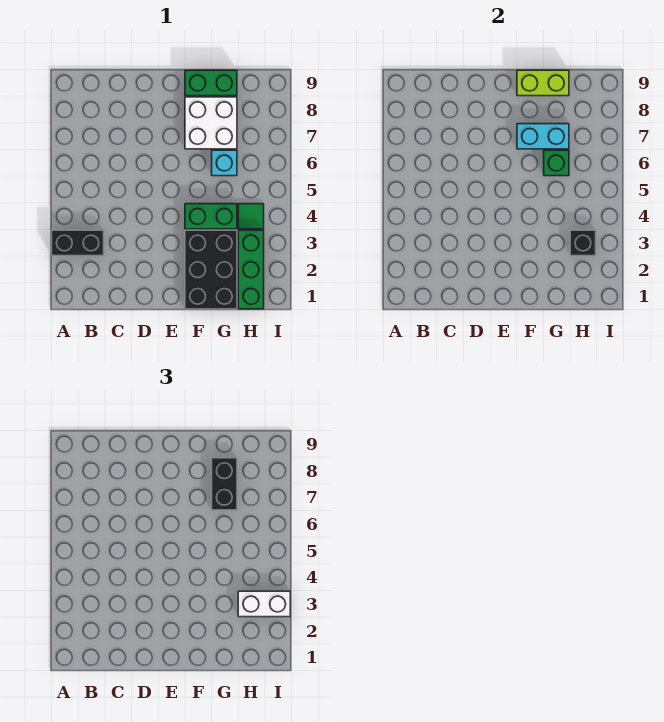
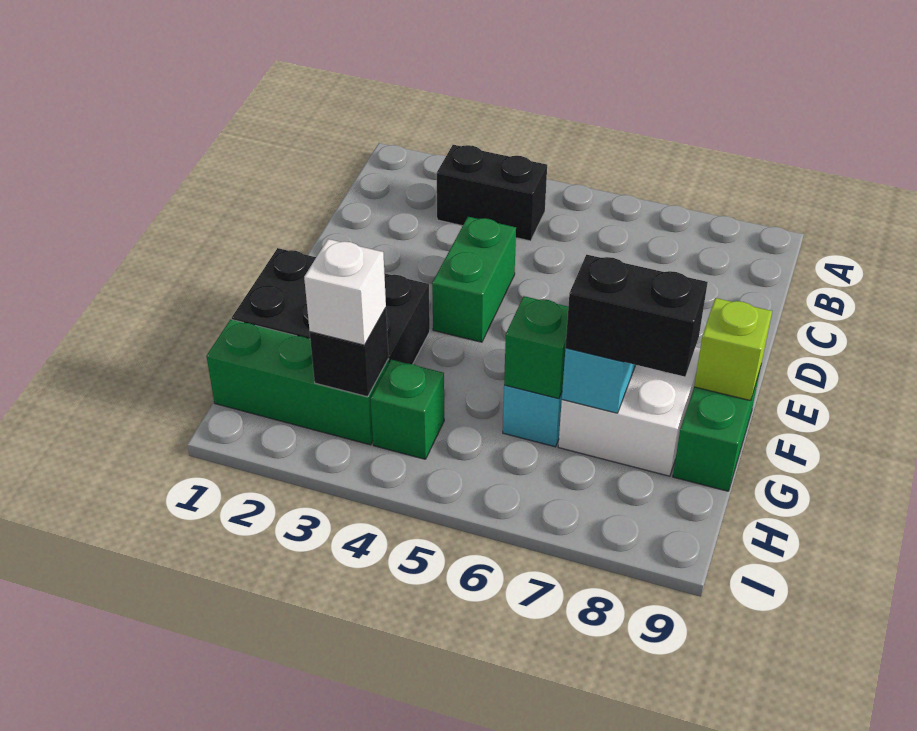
black 1x2 brick [52,230,104,256] -> black 1x2 brick turned to [437,145,547,241]
green 1x2 brick [185,204,237,229] -> green 1x2 brick moved to [432,217,516,342]
lime 1x2 brick [517,70,569,96] -> lime 1x1 brick [694,298,772,401]
white 1x2 brick [238,591,290,617] -> white 1x1 brick [304,239,386,345]
green 1x1 tile [238,204,264,229] -> green 1x1 brick [371,360,444,459]

